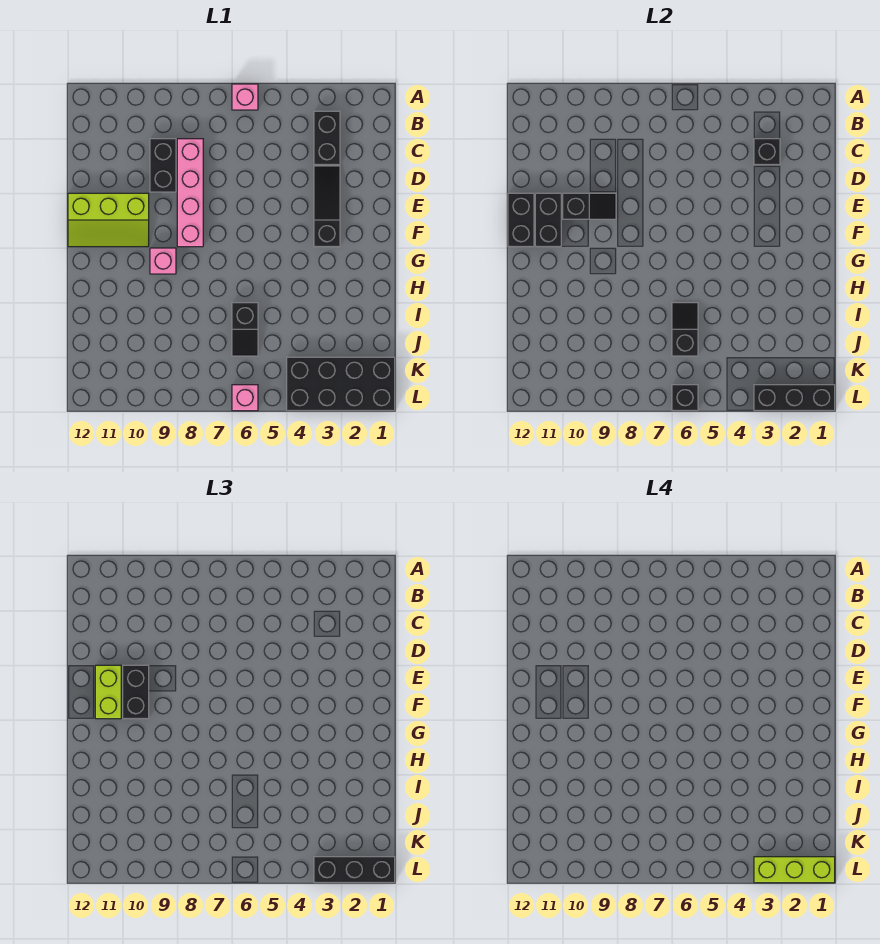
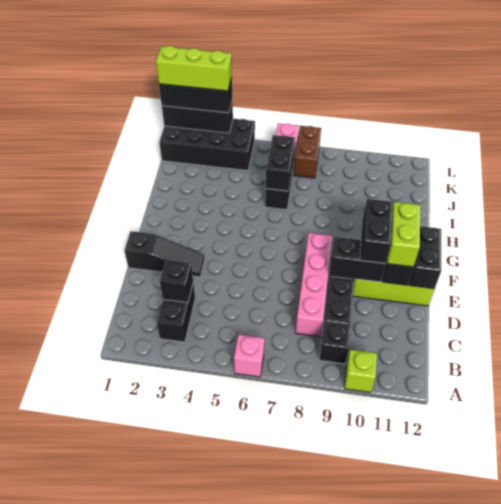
none -> lime 1x1 brick [345,350,377,392]
black 1x3 slope [314,166,340,247] -> black 1x3 slope turned to [124,231,205,277]
black 1x2 slope [563,193,616,219] -> black 1x2 brick [329,237,386,282]
pink 1x1 brick [150,248,176,274] -> none
black 1x2 slope [672,303,698,356] -> black 1x2 brick [266,135,295,191]
none -> brown 1x2 brick [294,126,321,178]
black 1x1 brick [672,385,698,411] -> black 1x1 brick moved to [319,322,351,364]

